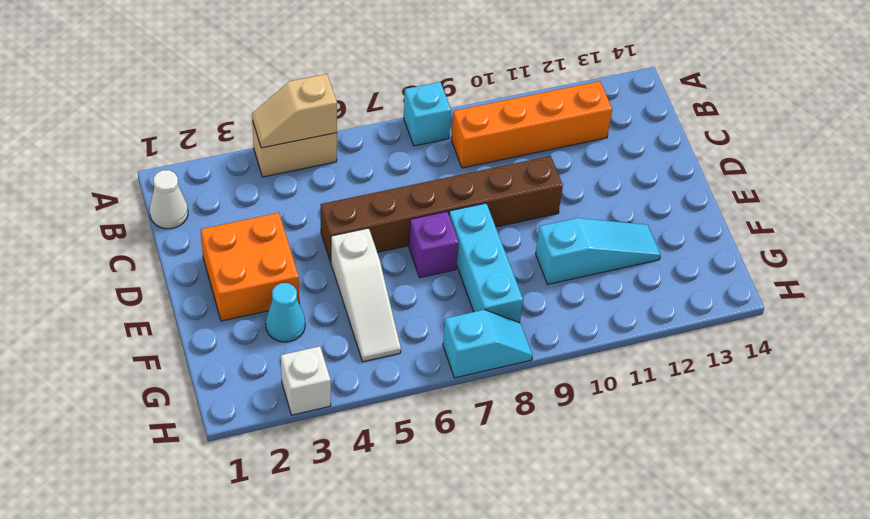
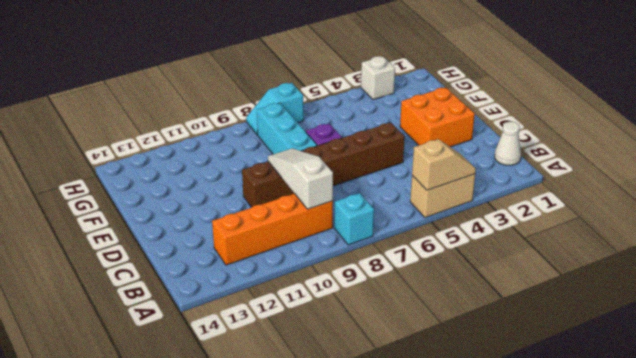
white 1x3 slope [331,228,401,362] -> white 1x3 slope moved to [268,148,333,209]
cyan 1x1 cone [266,283,305,342] -> none
cyan 1x3 slope [536,218,661,284] -> none

